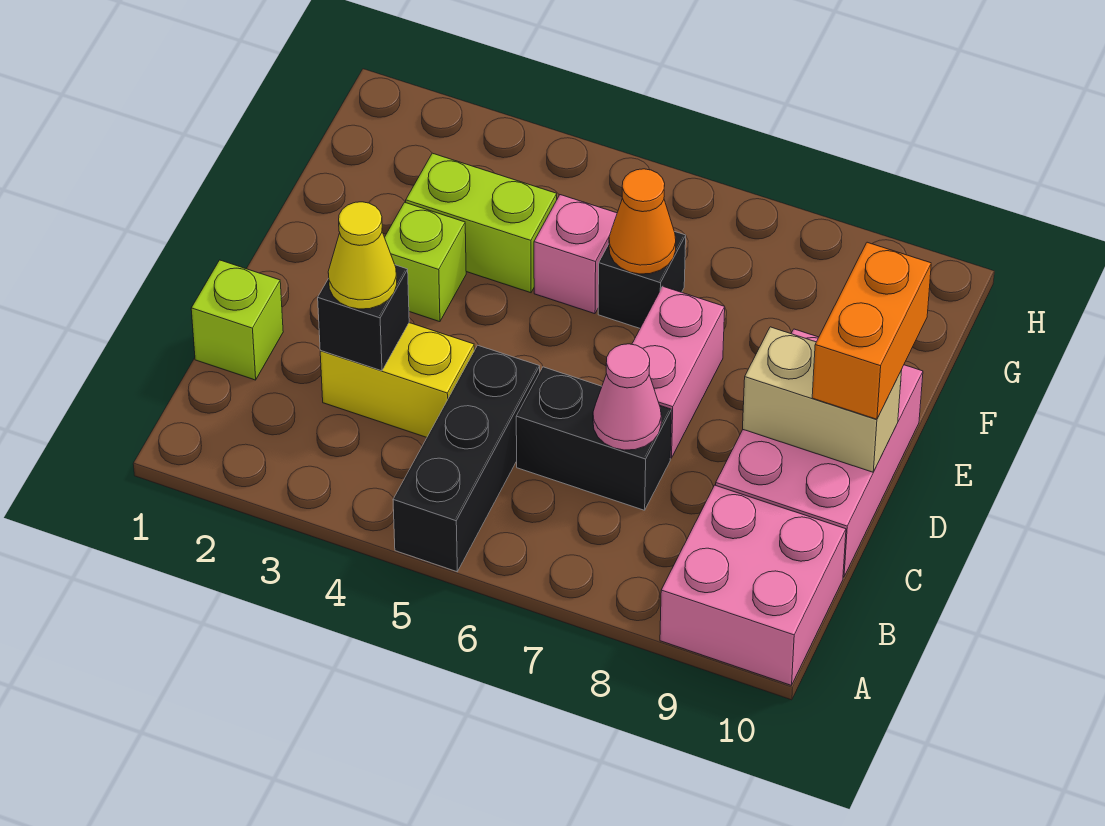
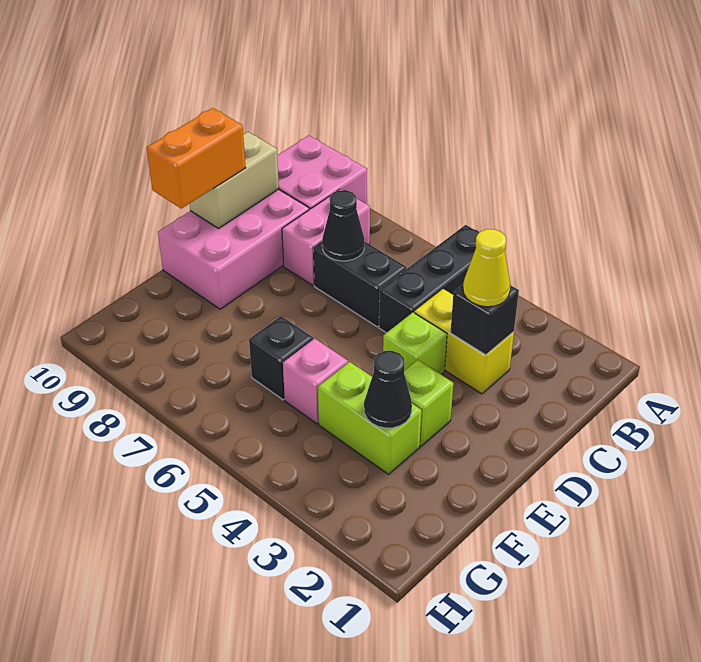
lime 1x1 brick [191,260,283,380] -> lime 1x1 brick moved to [383,312,447,375]
pink 1x1 cone [593,344,661,450] -> black 1x1 cone [322,190,365,261]
pink 1x2 brick [632,286,725,458] -> pink 1x2 brick moved to [282,189,370,285]
tan 1x2 brick [743,327,902,472] -> tan 1x2 brick turned to [190,132,279,228]
none -> black 1x1 cone [364,351,412,428]
orange 1x1 cone [609,169,676,274] -> none

